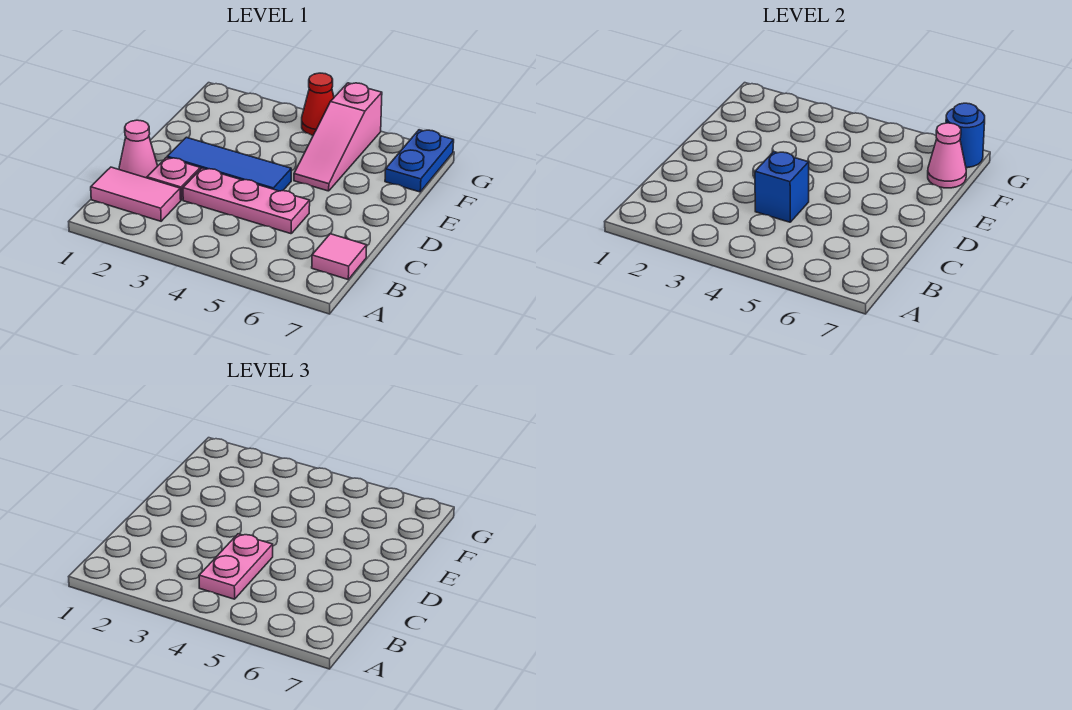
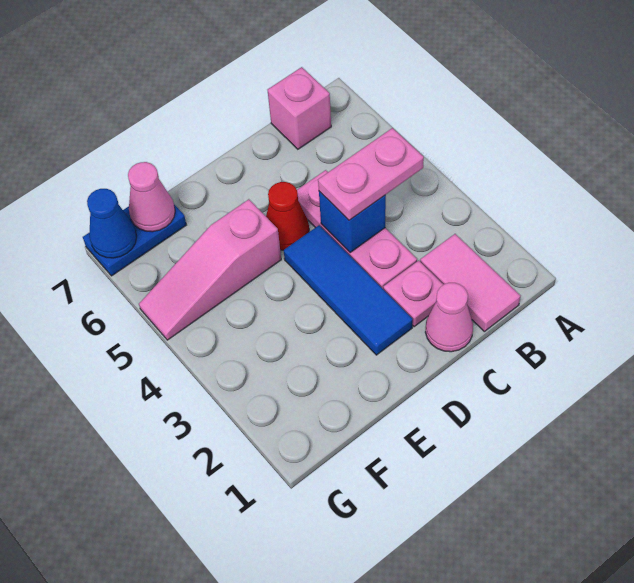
pink 1x1 tile [312,234,367,279] -> pink 1x1 brick [268,67,331,149]
pink 1x3 slope [294,83,382,191] -> pink 1x3 slope turned to [139,199,281,340]
red 1x1 cone [302,73,334,136] -> red 1x1 cone moved to [266,182,309,250]
blue 1x1 round brick [946,103,985,168] -> blue 1x1 cone [87,189,137,258]

